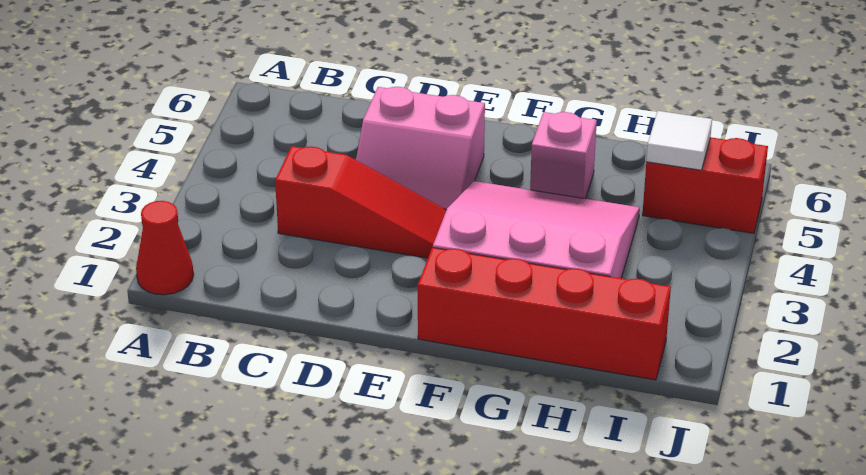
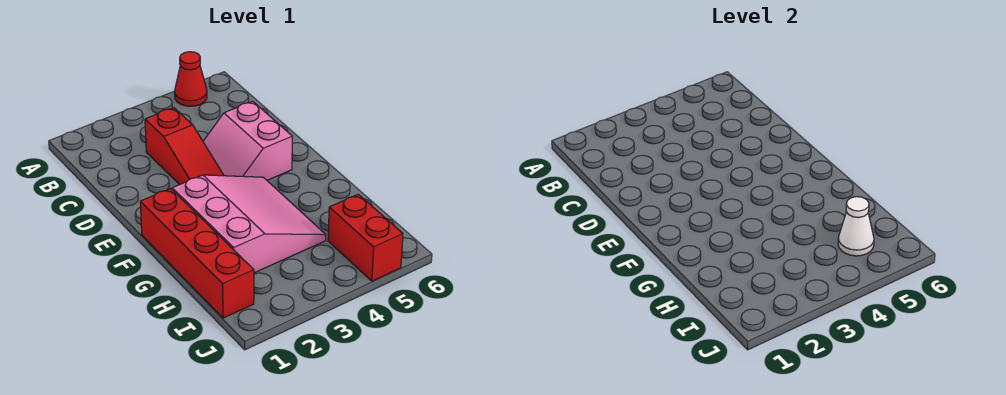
red 1x1 cone [136,201,194,295] -> red 1x1 cone moved to [175,52,207,106]
pink 1x1 brick [530,112,597,199] -> none
white 1x1 tile [646,111,712,170] -> white 1x1 cone [838,197,874,256]

